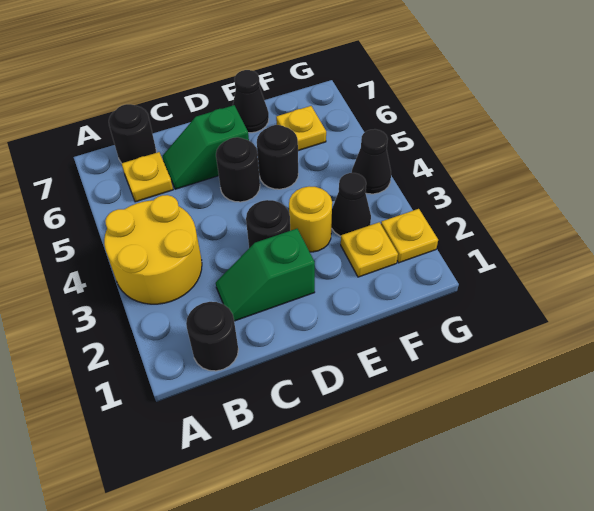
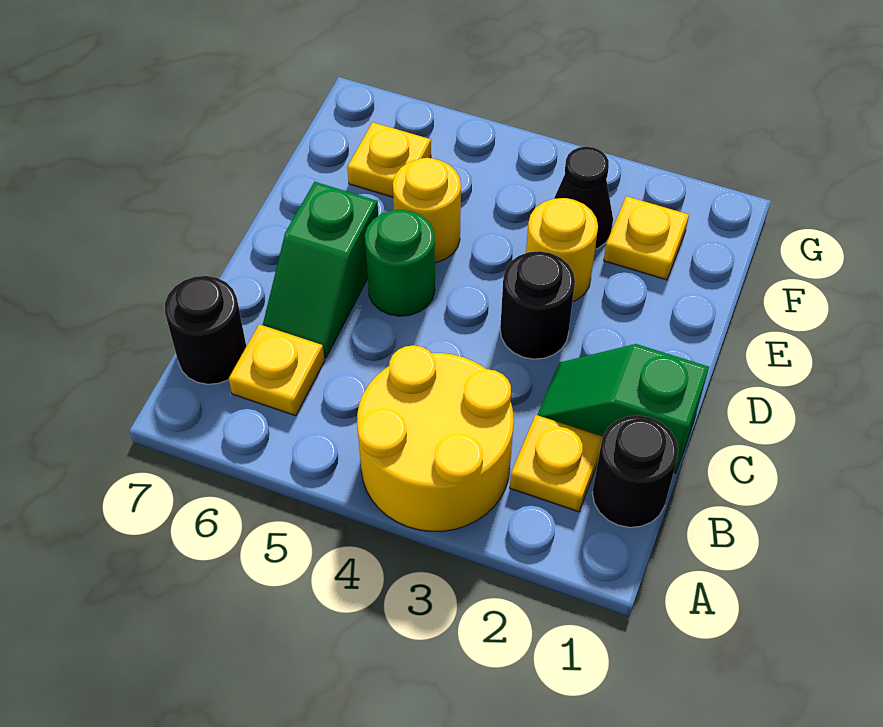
green 1x2 slope [216,229,315,321] -> green 1x2 slope turned to [537,344,709,473]
black 1x1 round brick [216,137,260,202] -> green 1x1 round brick [365,210,435,316]
black 1x1 round brick [257,125,298,189] -> yellow 1x1 round brick [393,158,461,263]
black 1x1 cone [233,70,269,133] -> none
yellow 1x1 plate [381,209,438,263] -> yellow 1x1 plate moved to [510,415,602,512]
black 1x1 cone [352,129,391,194] -> none

